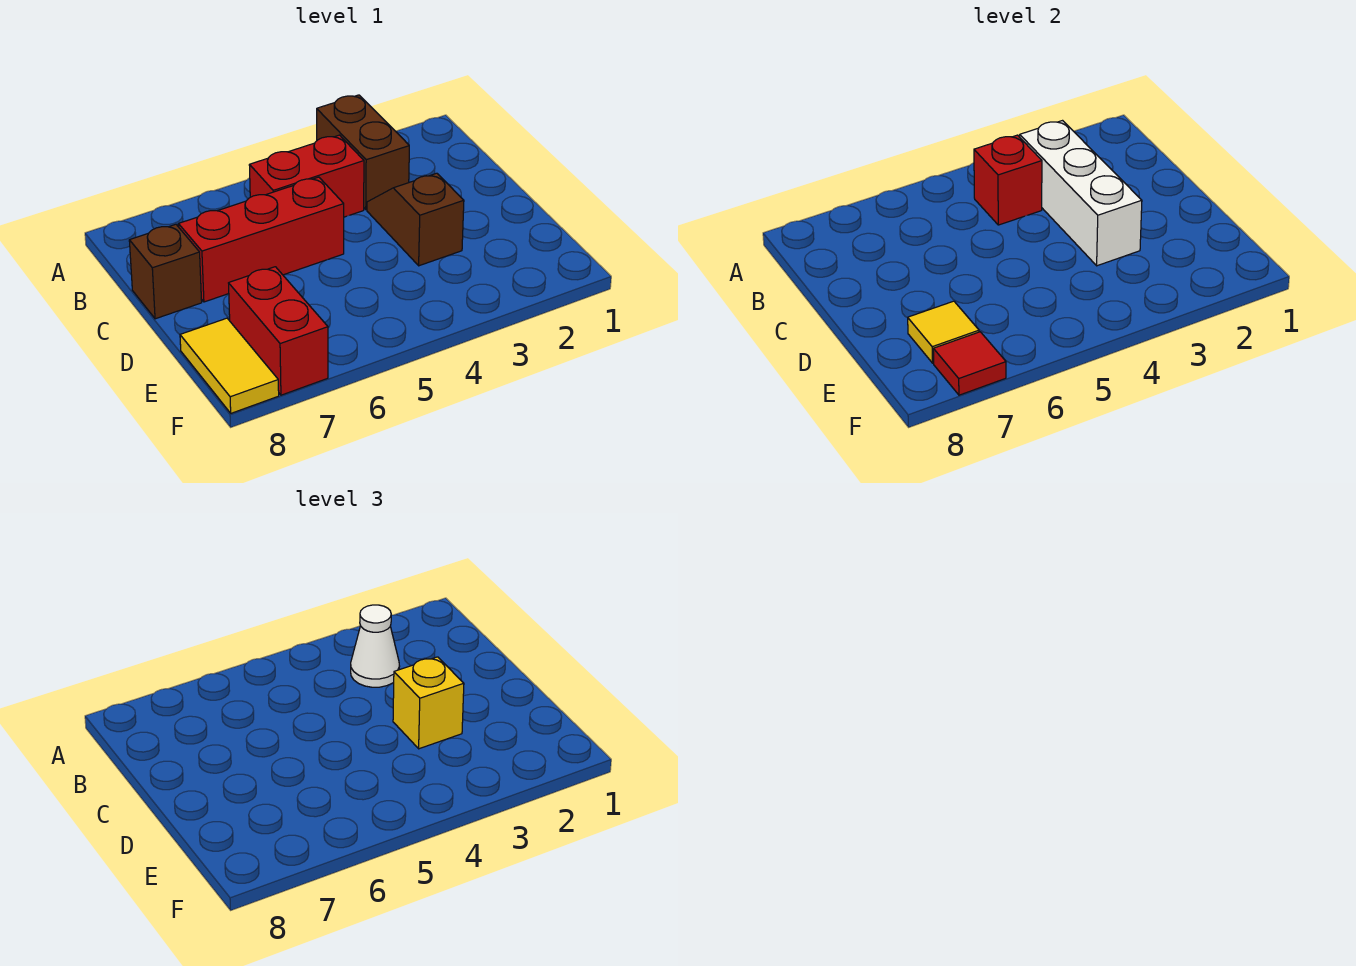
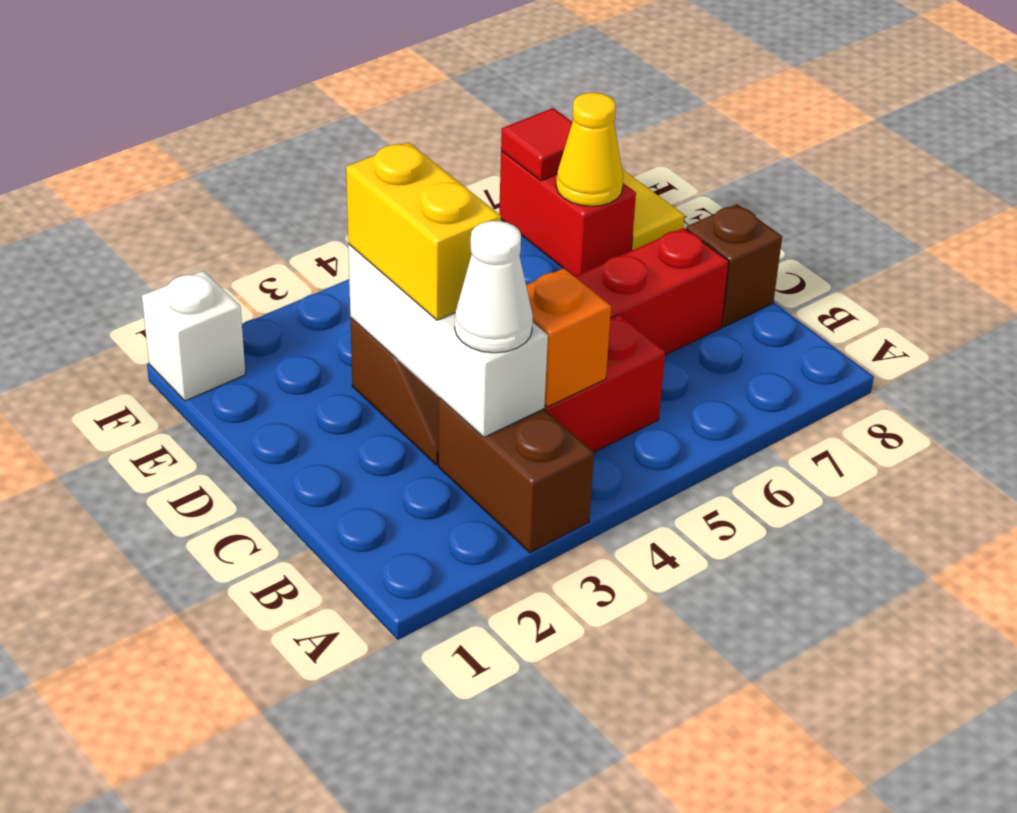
red 1x1 brick [974,135,1042,225] -> orange 1x1 brick [526,268,611,407]
yellow 1x1 brick [393,657,464,749] -> yellow 1x2 brick [346,142,501,320]
yellow 1x1 tile [908,301,979,363] -> yellow 1x1 cone [556,93,623,206]
none -> white 1x1 brick [142,271,245,401]

